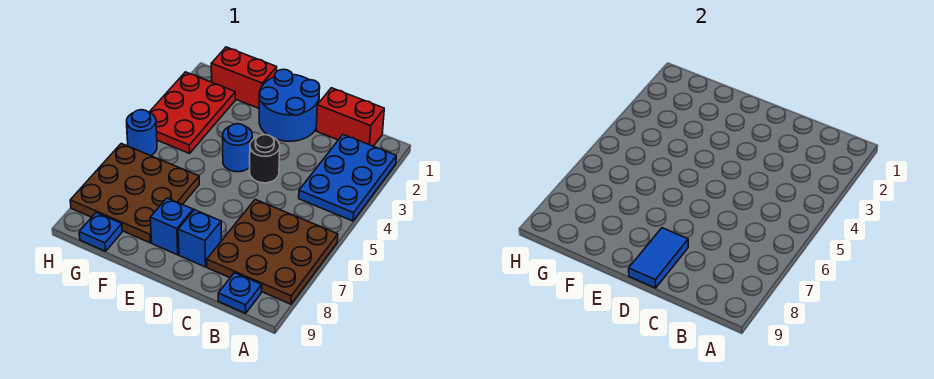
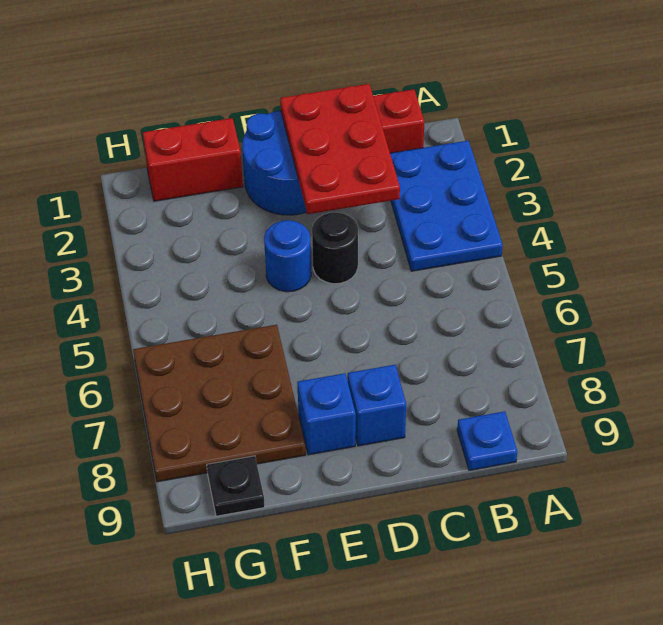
brown 3x3 plate [207,199,338,304] -> none
blue 1x2 tile [629,228,688,288] -> none
red 2x3 plate [150,72,235,153] -> red 2x3 plate moved to [280,84,400,214]
blue 1x1 plate [79,213,122,251] -> black 1x1 plate [207,456,265,516]
blue 1x1 round brick [127,110,157,156] -> none

